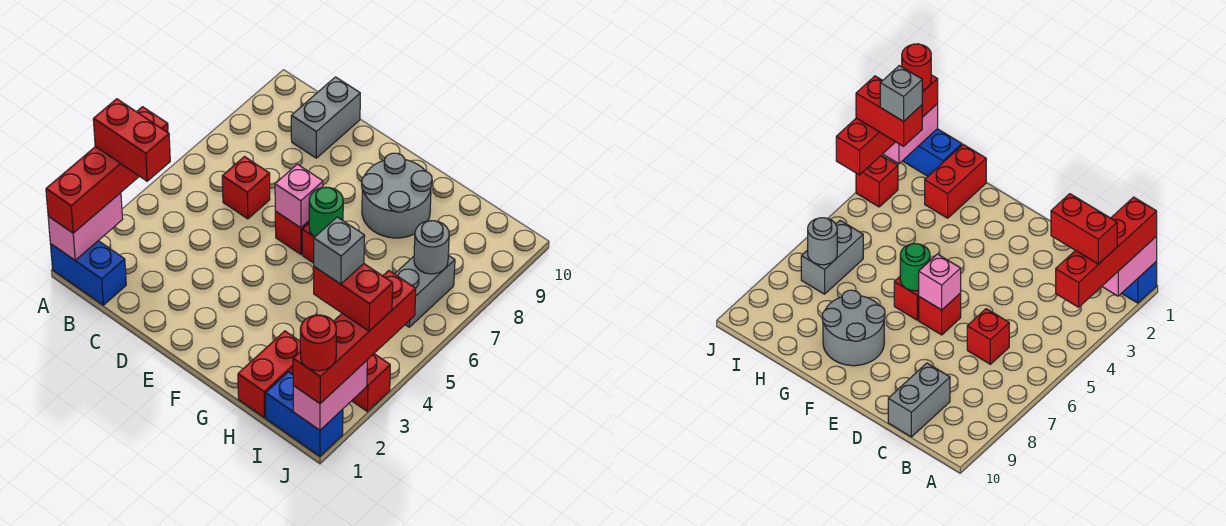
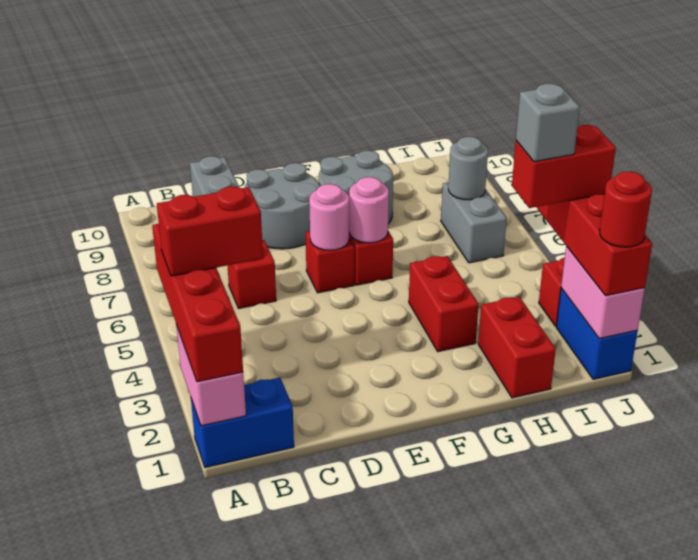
none -> grey 2x2 round brick [245,163,320,249]
pink 1x1 brick [275,164,323,228] -> pink 1x1 round brick [309,184,349,250]
green 1x1 round brick [309,187,343,237] -> pink 1x1 round brick [349,177,389,243]
none -> red 1x2 brick [409,256,478,352]
blue 1x2 brick [266,372,343,456] -> blue 1x2 brick turned to [556,288,638,379]

